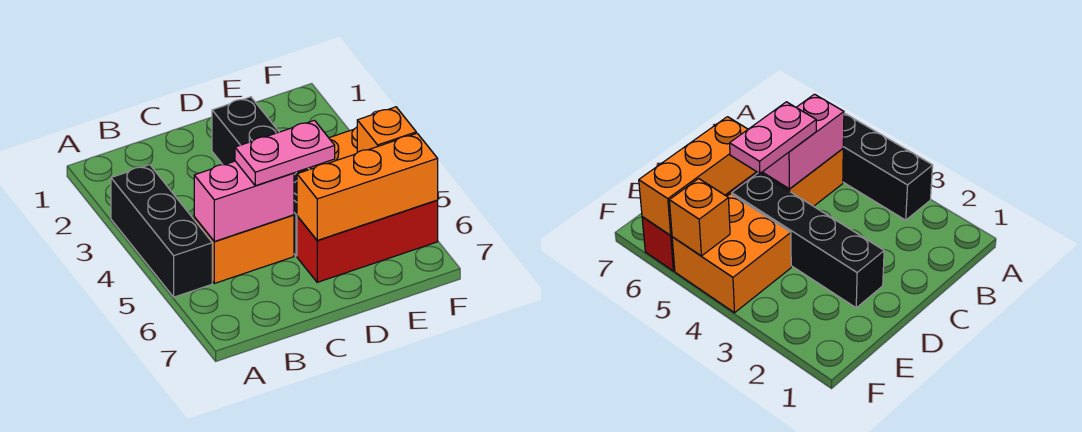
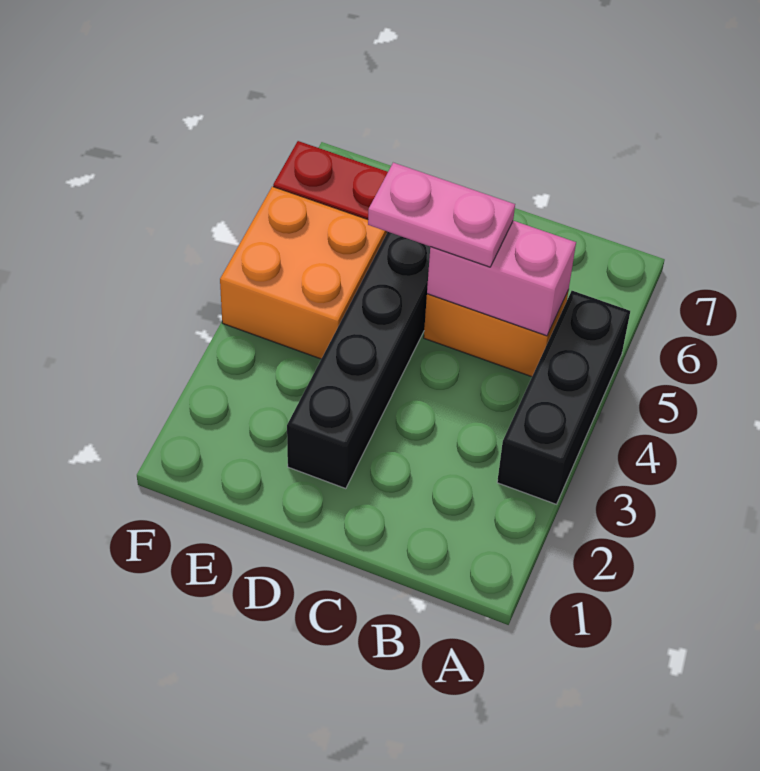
orange 1x3 brick [297,133,438,240] -> none
orange 1x1 brick [357,107,416,152] -> none

